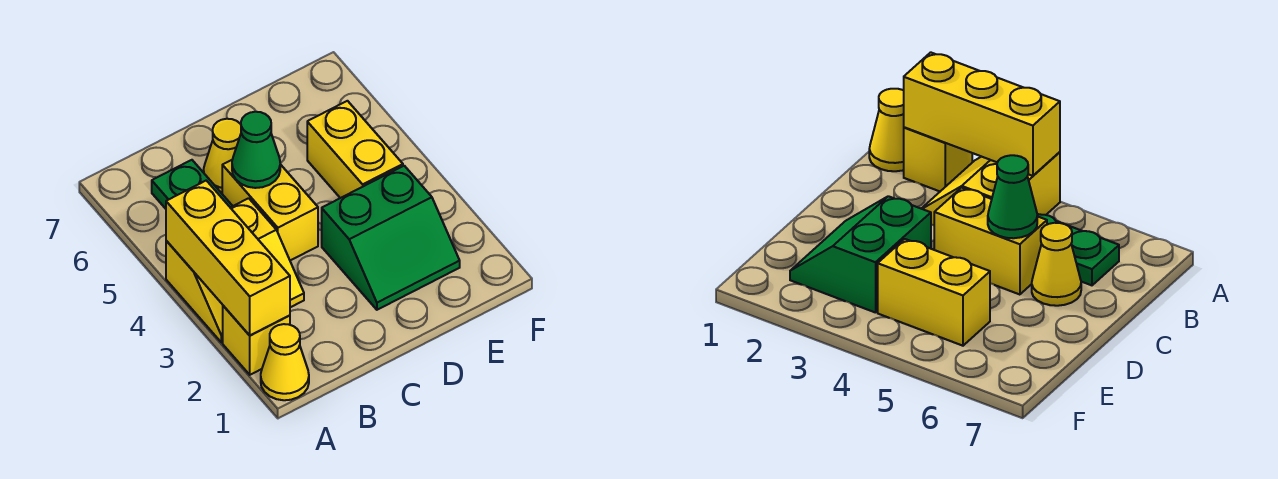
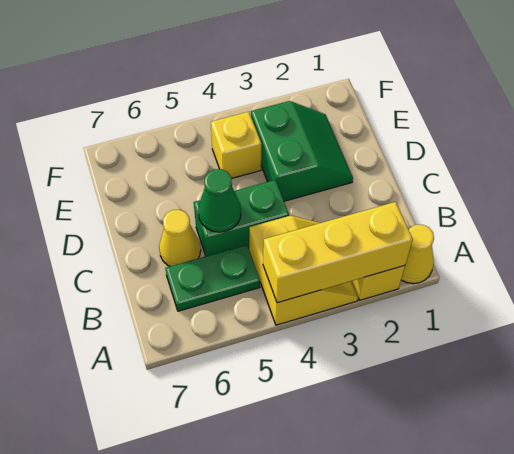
yellow 1x2 brick [222,160,318,260] -> green 1x2 brick [194,180,289,256]
yellow 1x2 brick [307,101,403,198] -> yellow 1x1 brick [211,112,261,178]

